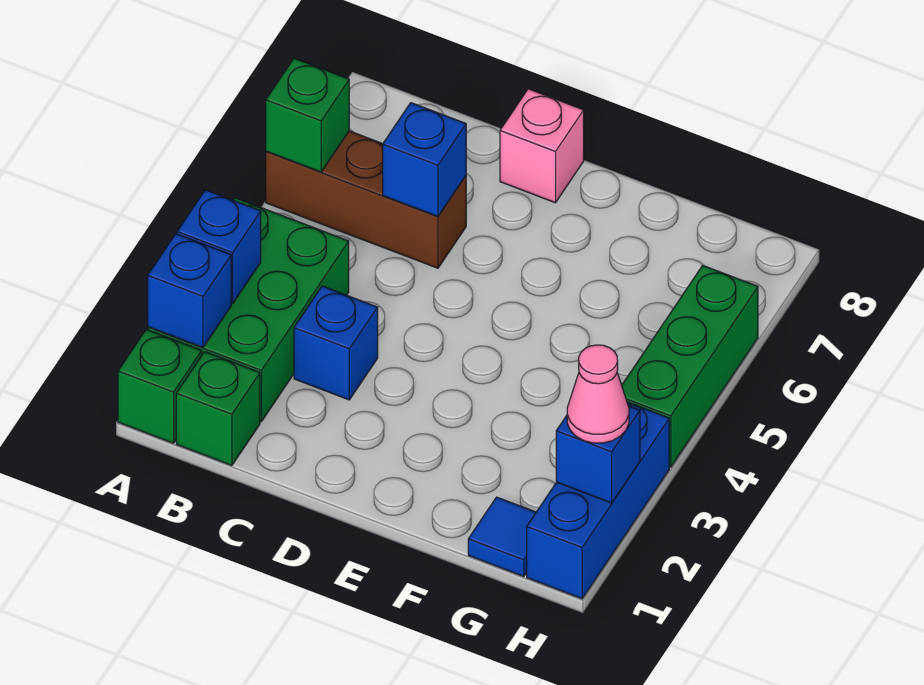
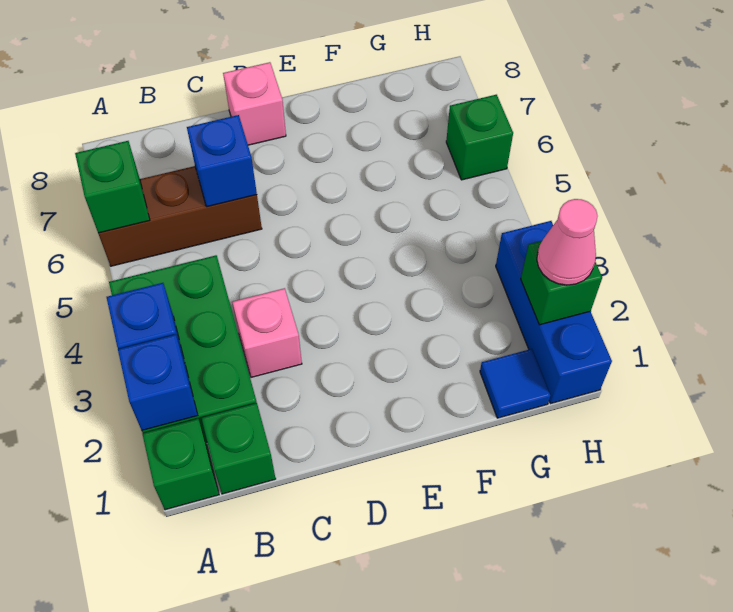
blue 1x1 brick [294,286,378,400] -> pink 1x1 brick [232,288,302,377]
blue 1x1 brick [556,406,640,503] -> green 1x1 brick [521,241,602,325]
green 1x3 brick [622,266,758,467] -> green 1x1 brick [446,95,513,180]

